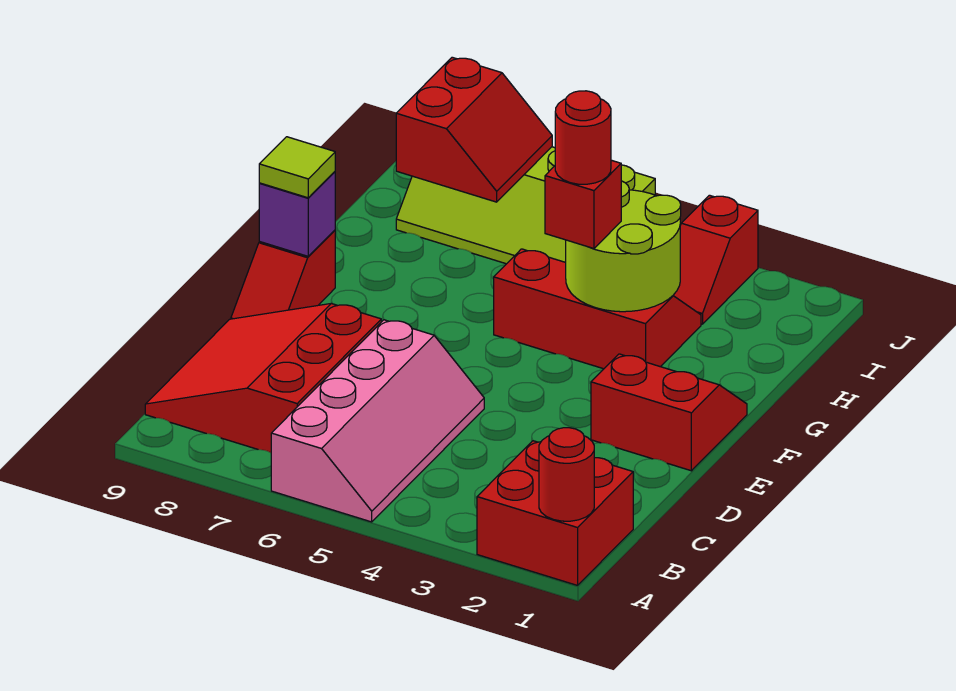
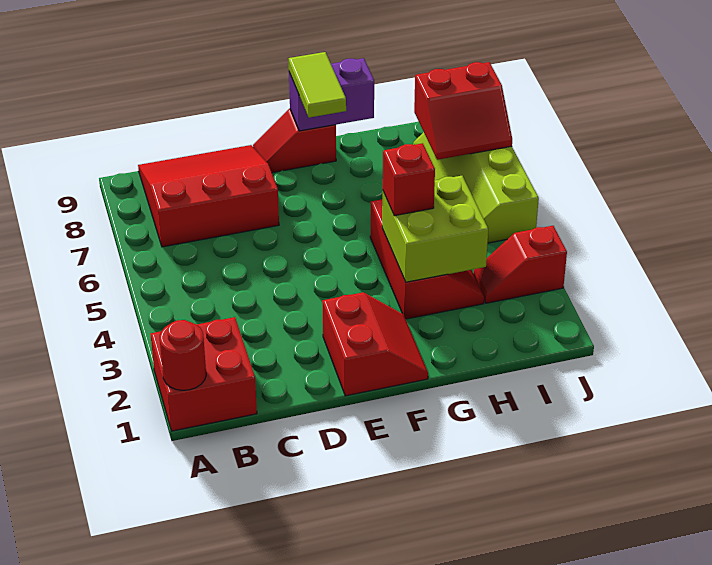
pink 2x4 slope [271,320,484,522] -> none
purple 1x1 brick [259,172,335,256] -> purple 1x2 brick [289,58,374,131]
lime 1x1 tile [259,137,335,198] -> lime 1x2 tile [289,52,346,118]
lime 2x2 round brick [566,181,681,312] -> lime 2x2 brick [382,176,488,282]
red 1x1 round brick [555,91,611,184] -> none

